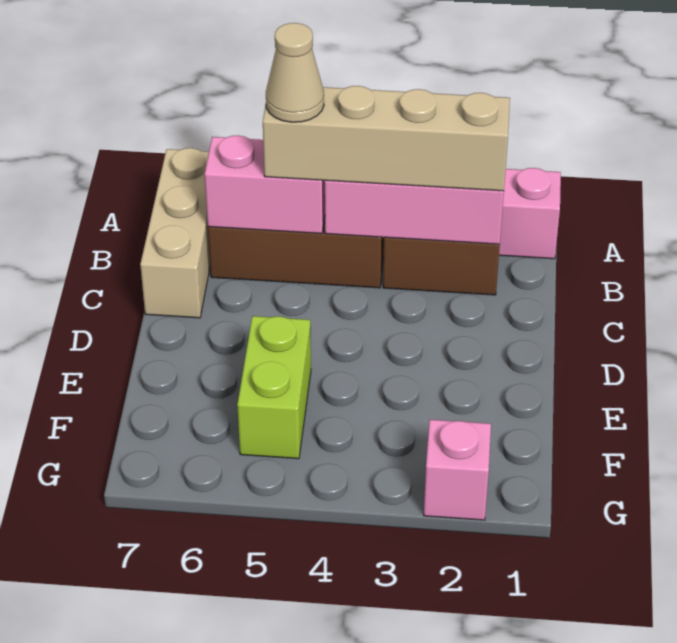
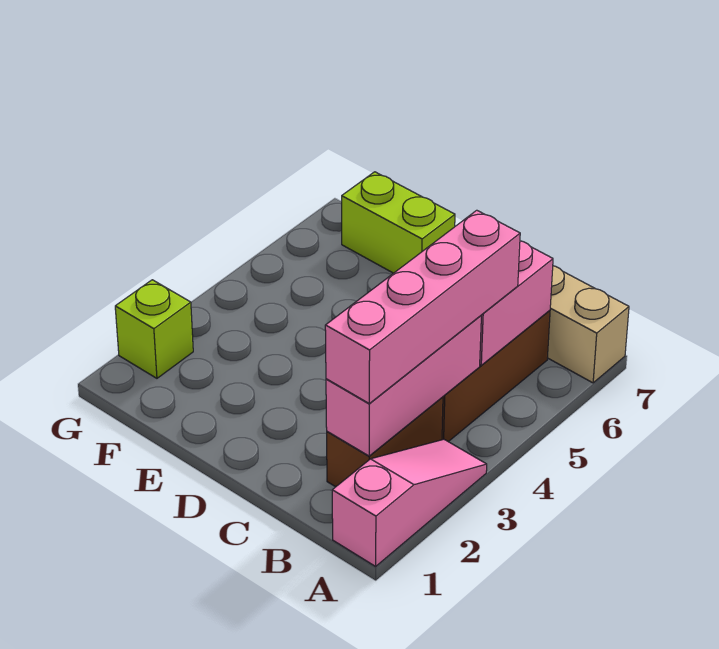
tan 1x4 brick [263,86,510,191] -> pink 1x4 brick [325,210,520,403]
tan 1x1 cone [266,23,324,122] -> none
lime 1x2 brick [237,316,311,459] -> lime 1x2 brick moved to [342,172,455,273]
pink 1x1 brick [424,420,491,520] -> lime 1x1 brick [115,280,193,378]

